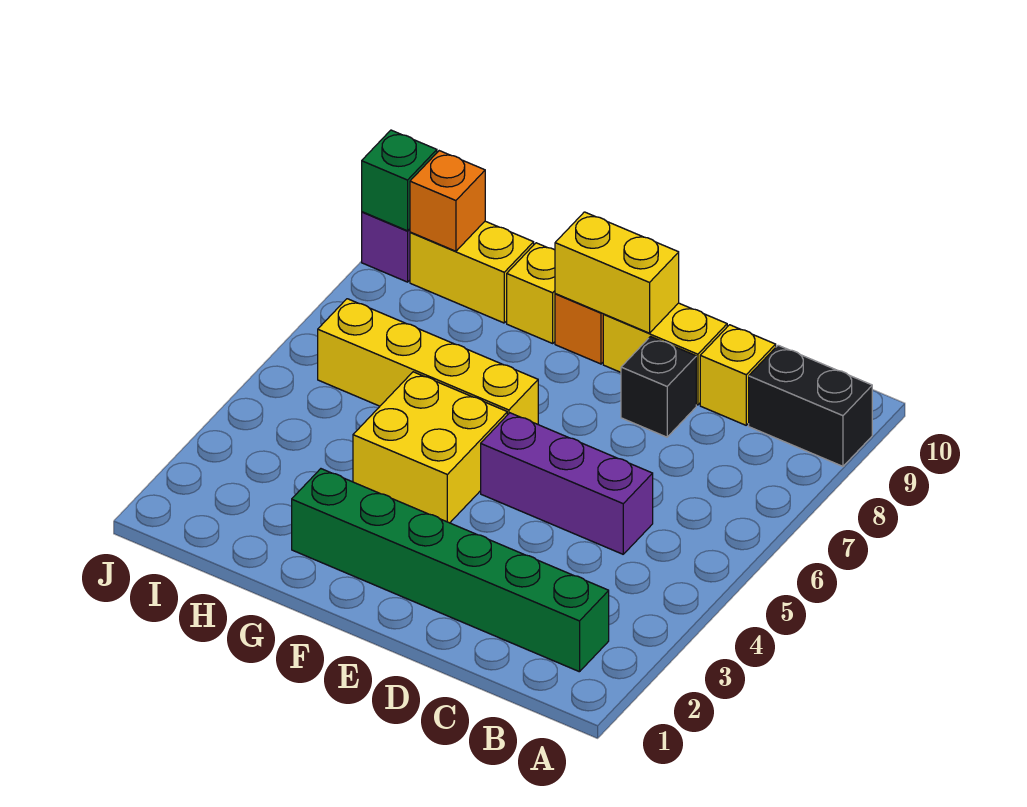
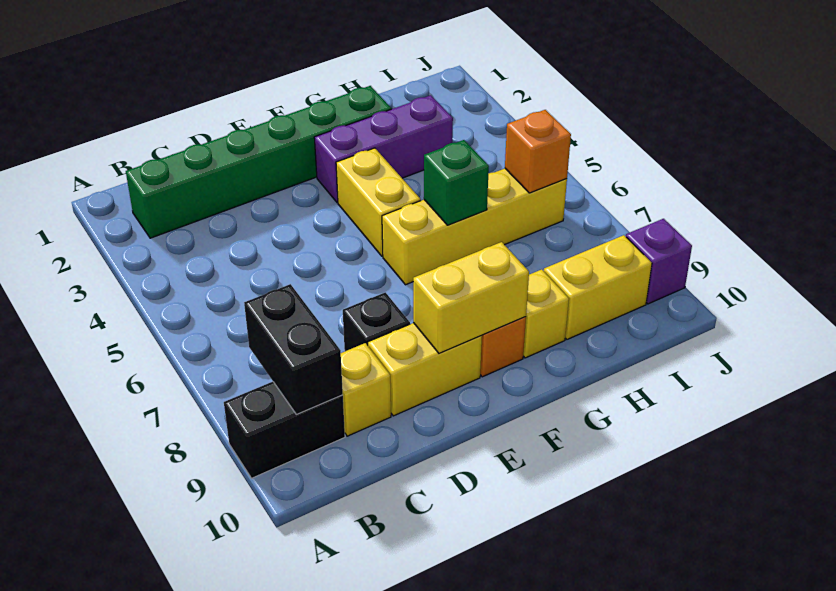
none -> black 1x2 brick [244,284,343,414]
purple 1x3 brick [481,413,653,554] -> purple 1x3 brick moved to [314,95,453,203]
yellow 2x2 brick [353,372,507,523] -> yellow 1x2 brick [336,148,421,256]
orange 1x1 brick [410,151,485,251] -> orange 1x1 brick moved to [505,110,571,193]
green 1x1 brick [362,130,437,231] -> green 1x1 brick moved to [424,140,489,225]

